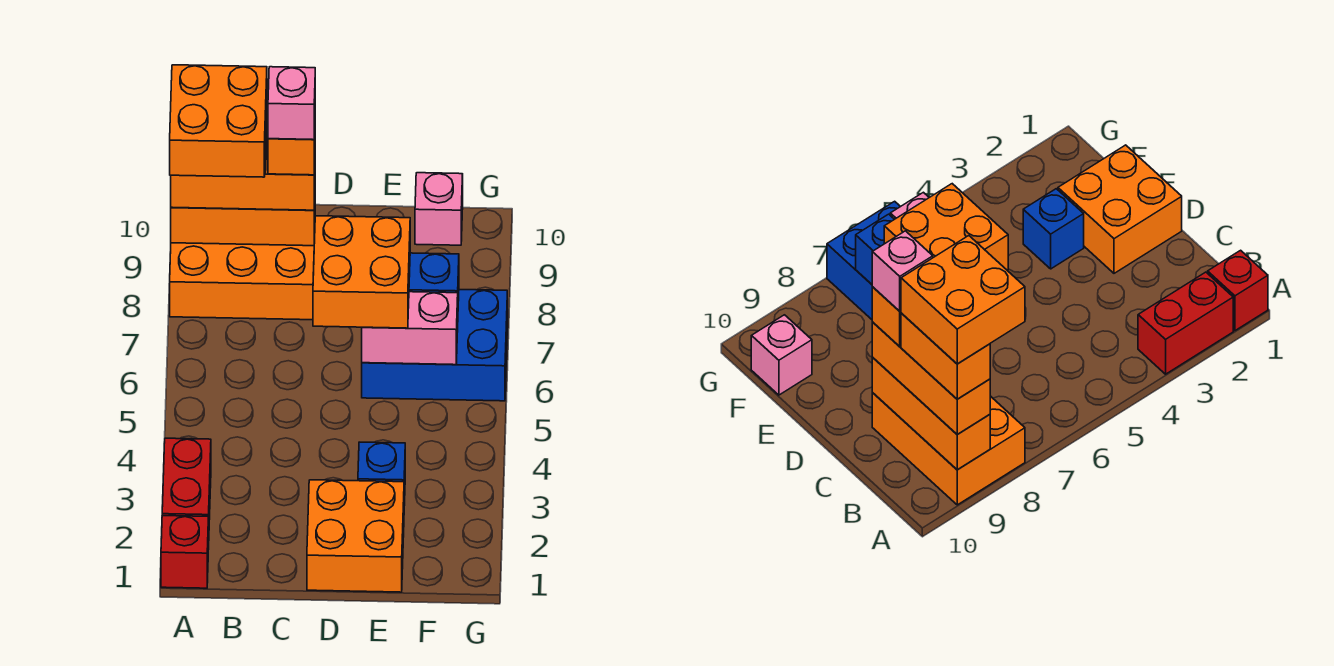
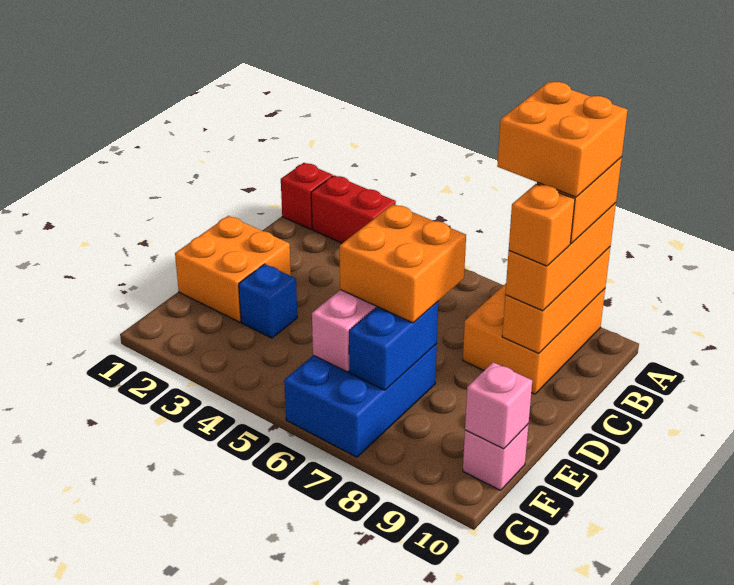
pink 1x1 brick [268,67,315,140] -> pink 1x1 brick moved to [465,362,532,449]

